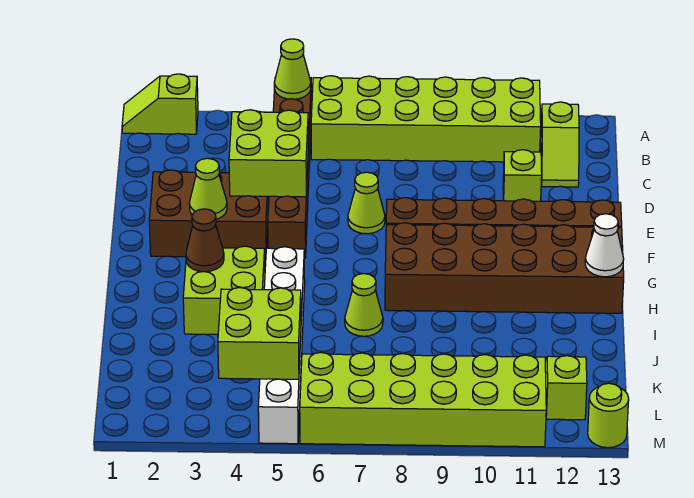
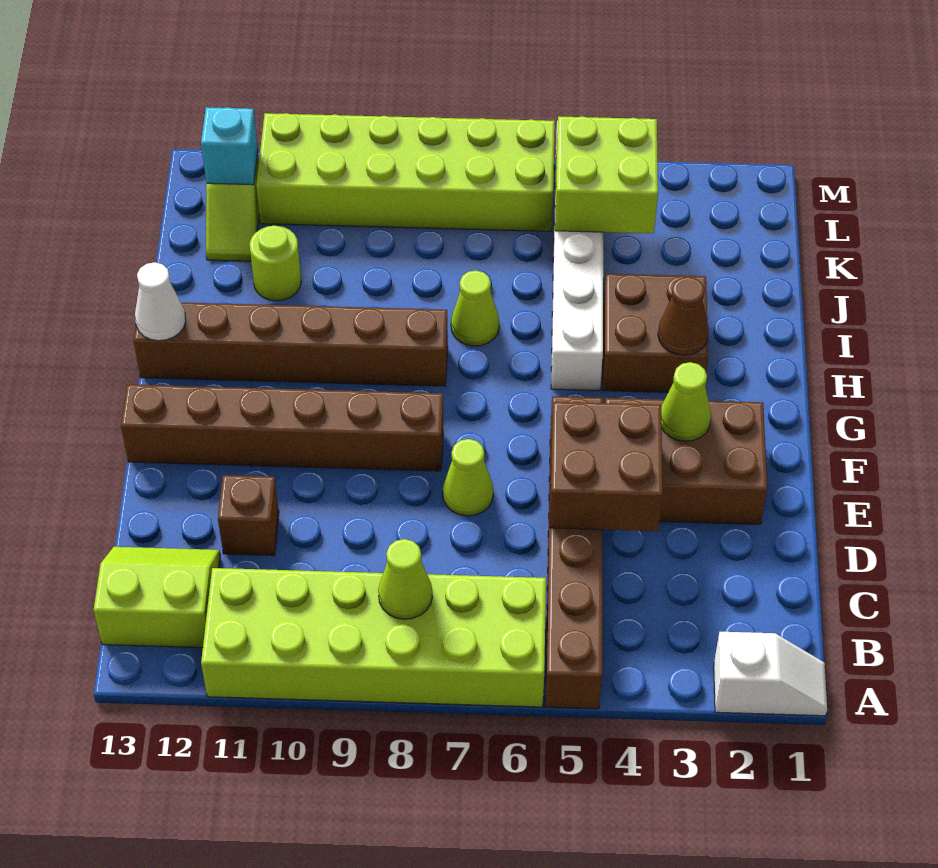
lime 1x2 slope [122,74,198,134] -> white 1x2 slope [714,632,827,716]
lime 1x1 cone [274,39,311,99] -> lime 1x1 cone moved to [378,539,432,619]
lime 1x2 slope [541,102,579,187] -> lime 2x2 slope [94,547,220,648]
lime 2x2 brick [229,110,308,197] -> brown 2x2 brick [550,402,663,531]
lime 1x1 brick [503,150,542,201] -> brown 1x1 brick [218,475,279,556]
brown 2x6 brick [385,223,624,313] -> brown 1x6 brick [133,303,448,386]
lime 2x2 brick [183,246,265,335] -> brown 2x2 brick [603,274,708,392]
none -> cyan 1x1 brick [201,107,258,185]
lime 1x1 round brick [588,383,629,448] -> lime 1x1 round brick moved to [250,226,301,301]

